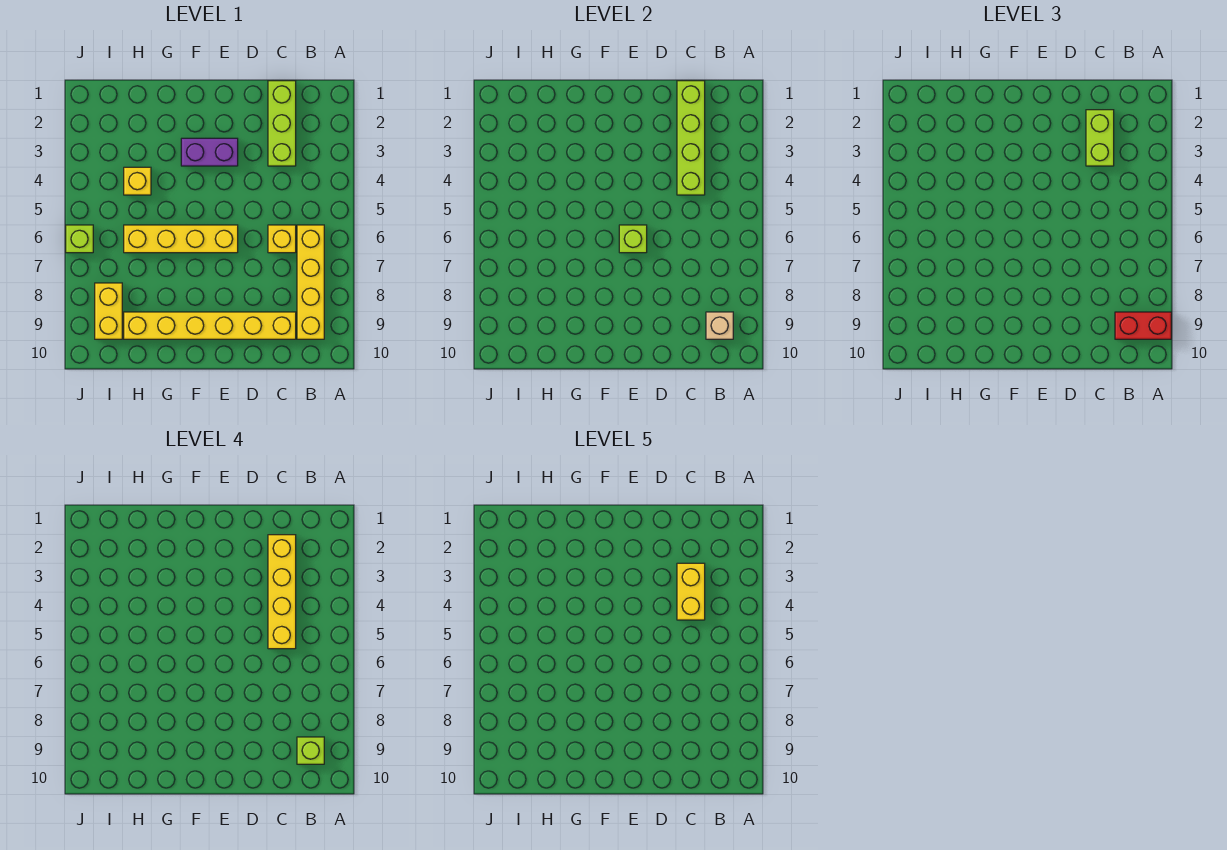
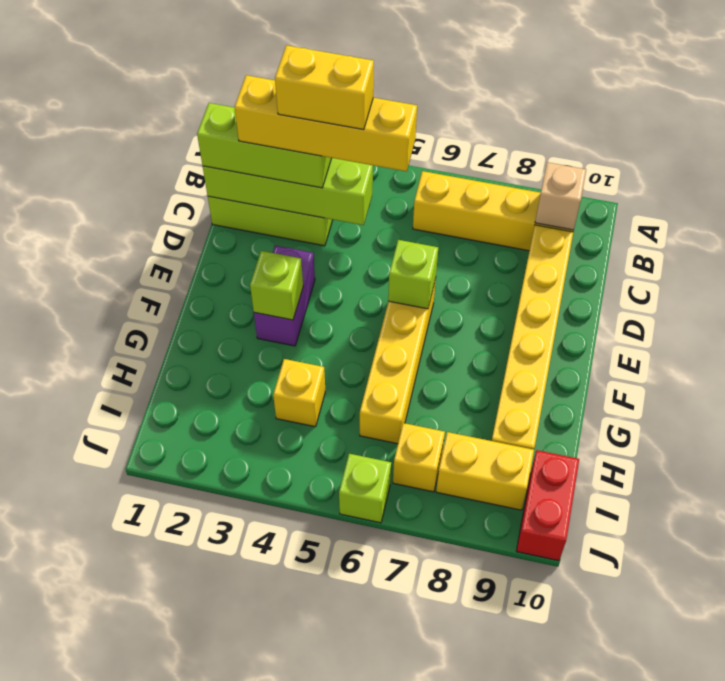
red 1x2 brick [1115,312,1171,339] -> red 1x2 brick moved to [517,450,579,561]
lime 1x1 brick [297,737,324,764] -> lime 1x1 brick moved to [250,251,303,320]
lime 1x2 brick [1086,110,1114,166] -> lime 1x3 brick [197,103,332,188]
yellow 1x1 brick [268,225,296,253] -> yellow 1x1 brick moved to [393,423,445,492]

